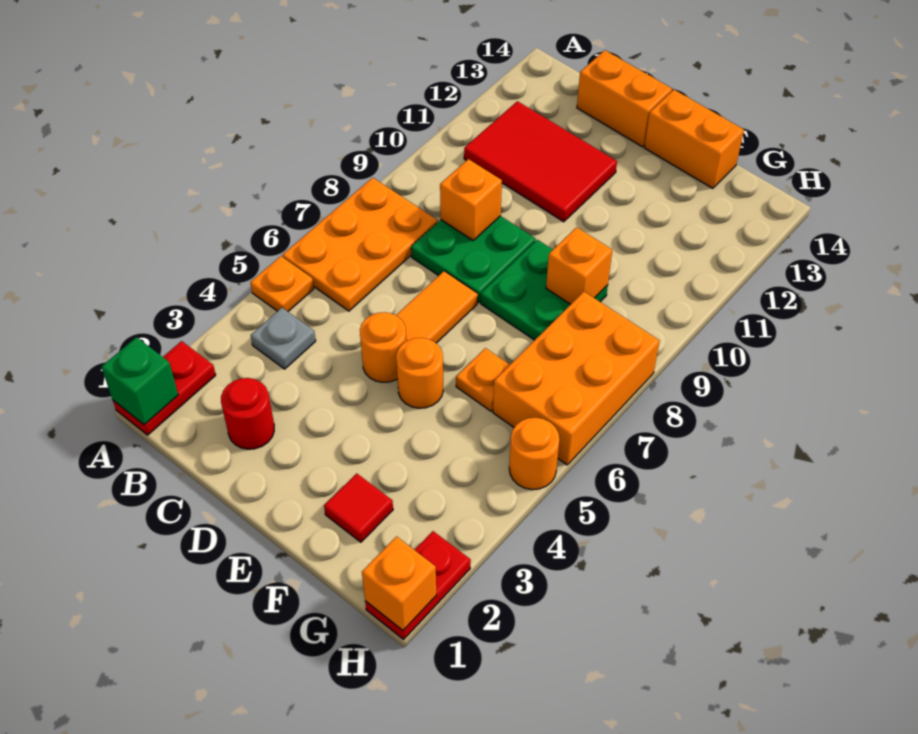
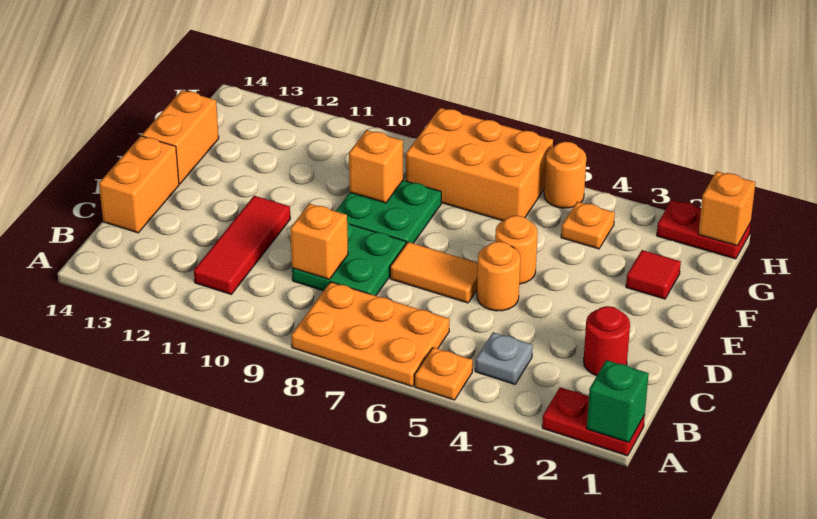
red 2x3 tile [464,101,617,222] -> red 1x3 tile [194,196,290,294]
orange 1x1 plate [456,348,510,411] -> orange 1x1 plate moved to [561,202,615,249]

